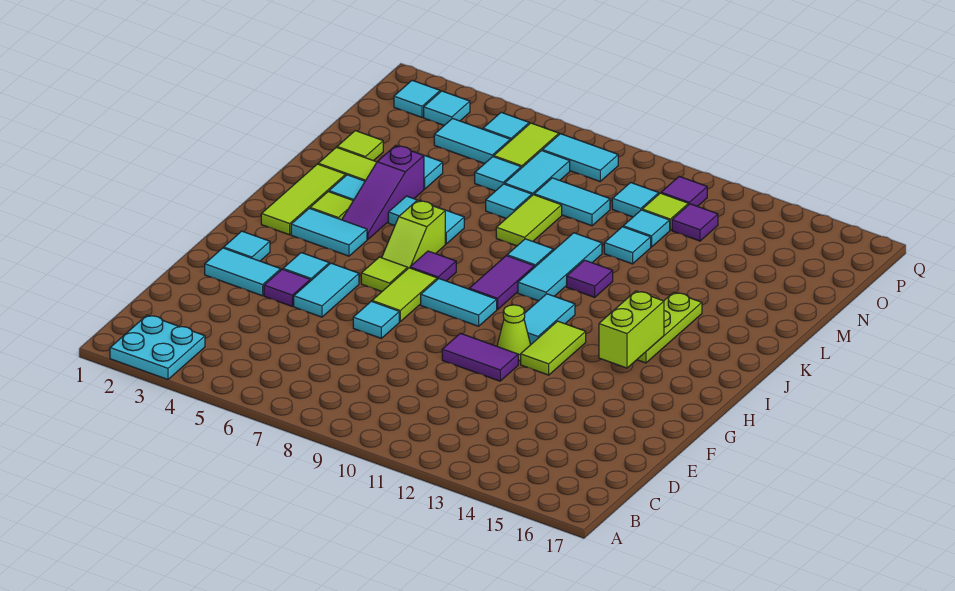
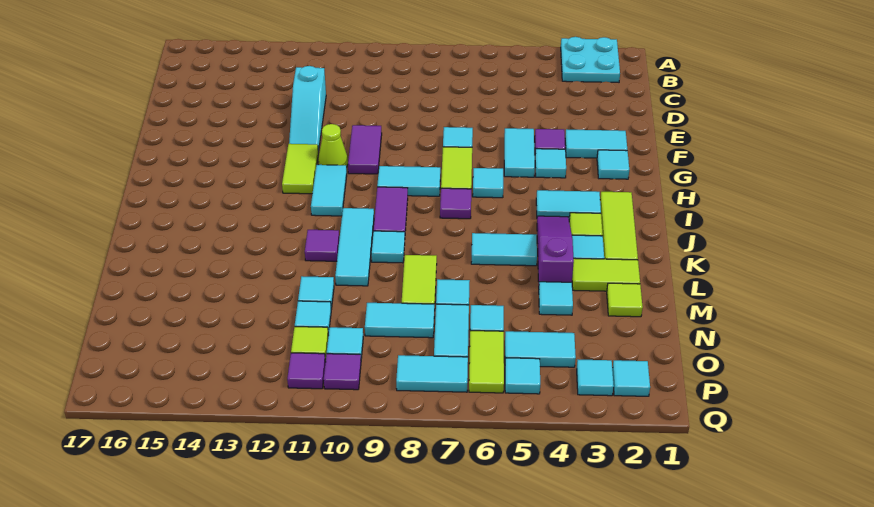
none -> cyan 1x3 slope [289,66,326,152]
purple 1x2 tile [442,333,518,381] -> purple 1x2 tile turned to [348,125,382,174]
lime 1x1 tile [361,257,408,292] -> cyan 1x1 tile [473,168,503,198]
lime 1x2 brick [599,291,664,368] -> none
lime 1x2 slope [382,200,445,268] -> none
lime 1x3 plate [637,292,702,363] -> none
purple 1x1 tile [672,204,718,241] -> purple 1x1 tile moved to [324,354,361,390]

